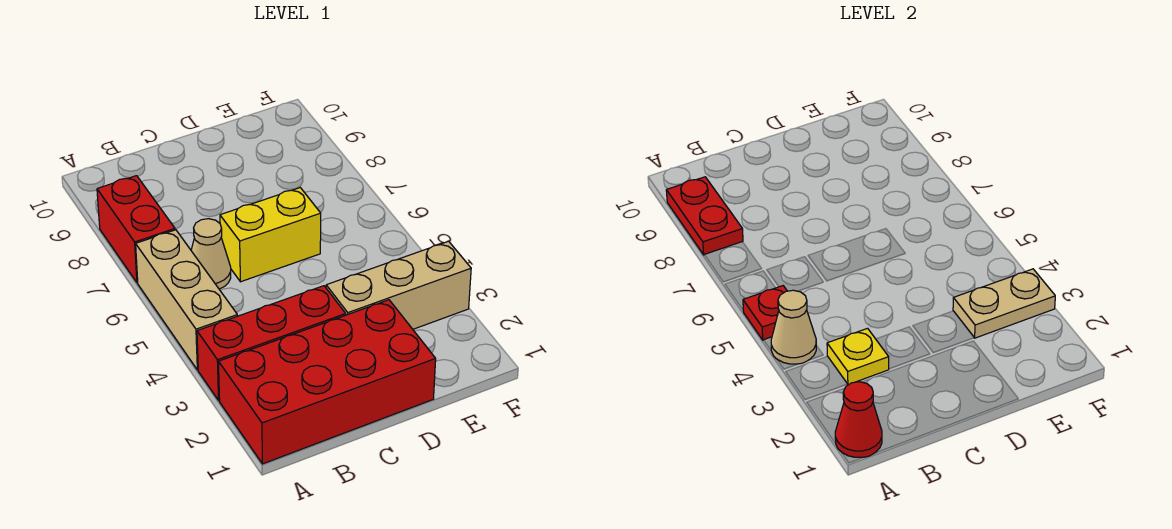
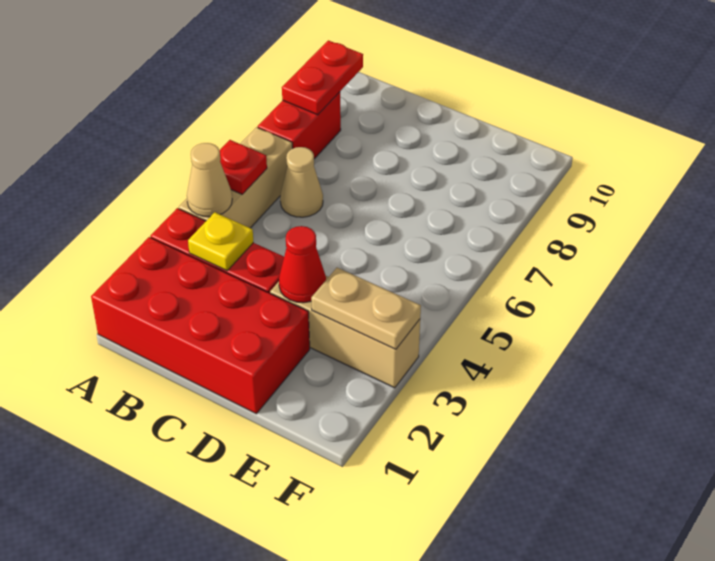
red 1x1 cone [835,382,882,457] -> red 1x1 cone moved to [279,226,326,303]
yellow 1x2 brick [220,188,321,282] -> none

